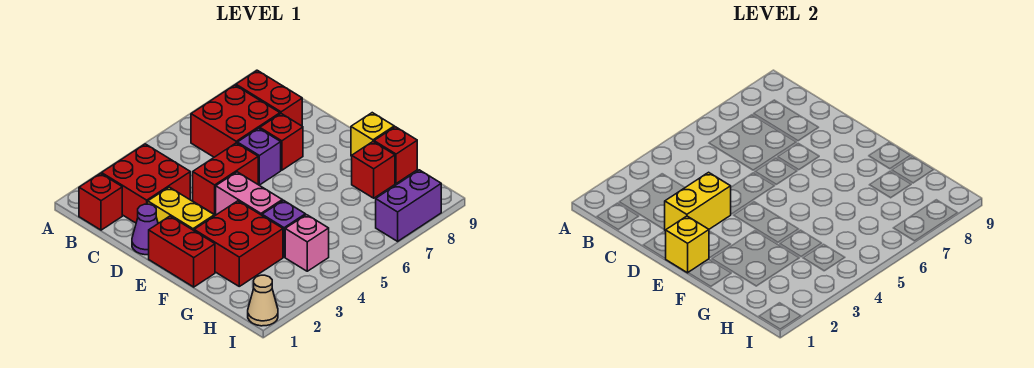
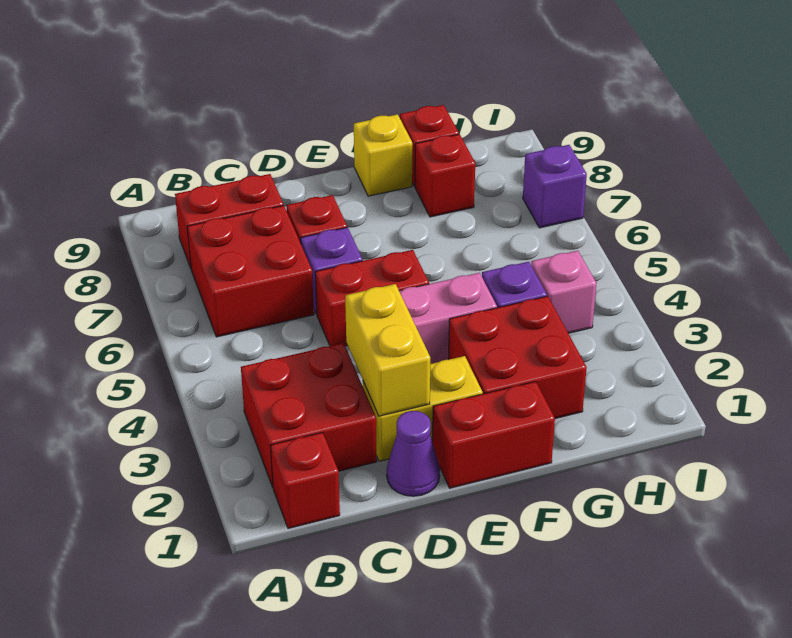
red 1x2 brick [193,143,258,215] -> red 1x2 brick turned to [315,250,429,346]
yellow 1x1 brick [665,216,709,273] -> none
tan 1x1 cone [248,275,278,326] -> none
purple 1x2 brick [376,170,441,241] -> purple 1x1 brick [523,145,587,228]

